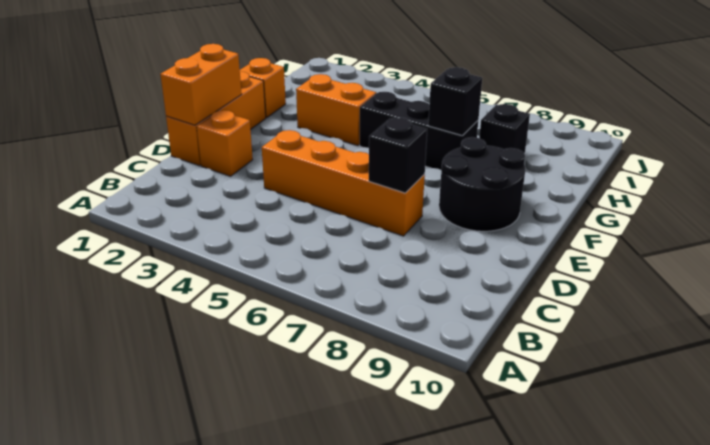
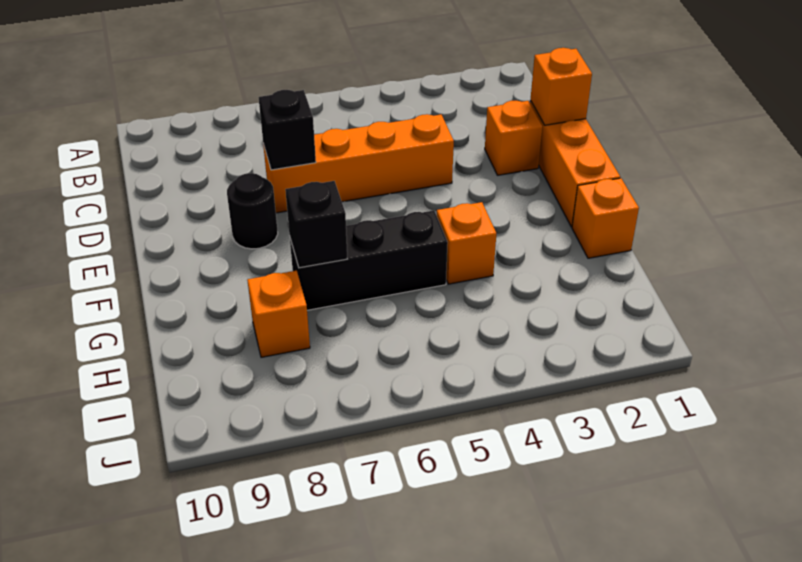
orange 1x2 brick [160,44,242,125] -> orange 1x1 brick [530,48,592,125]
black 2x2 round brick [439,137,525,231] -> black 1x1 round brick [227,173,278,249]
orange 1x2 brick [296,74,376,146] -> orange 1x1 brick [437,202,497,284]
black 1x1 brick [479,104,530,154] -> orange 1x1 brick [247,271,310,357]

